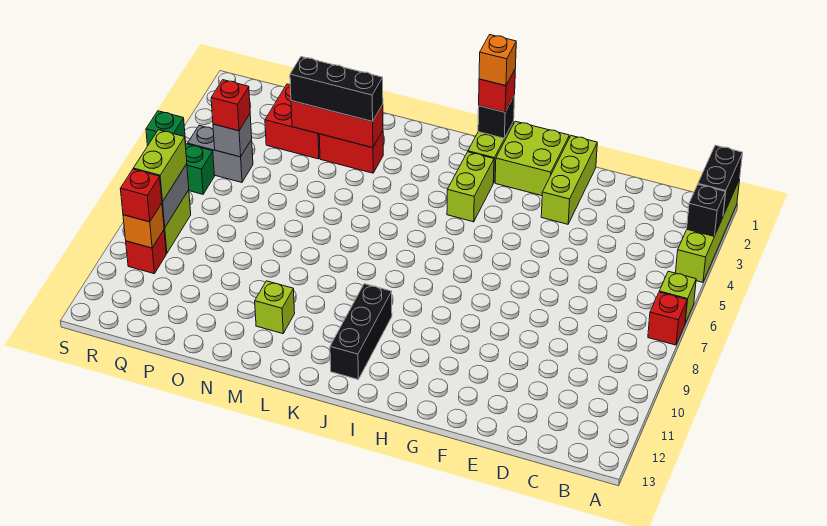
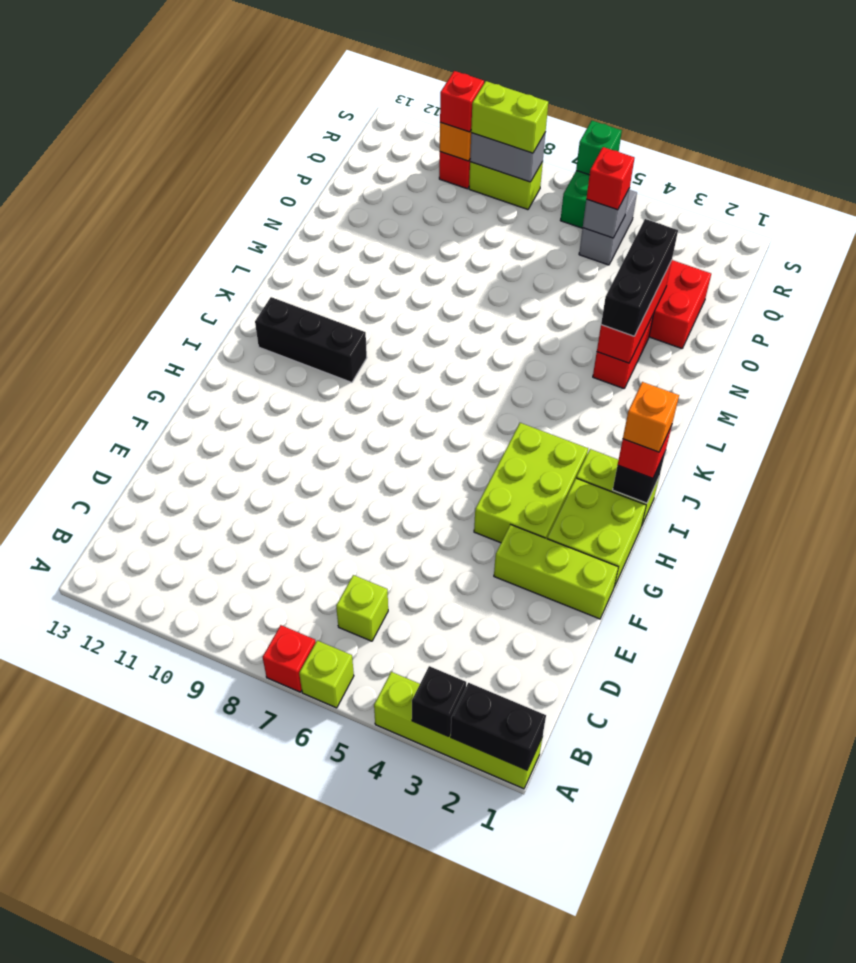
lime 1x2 brick [447,152,494,222] -> lime 2x3 brick [474,423,588,543]
lime 1x1 brick [255,281,295,334] -> lime 1x1 brick moved to [336,575,388,641]

